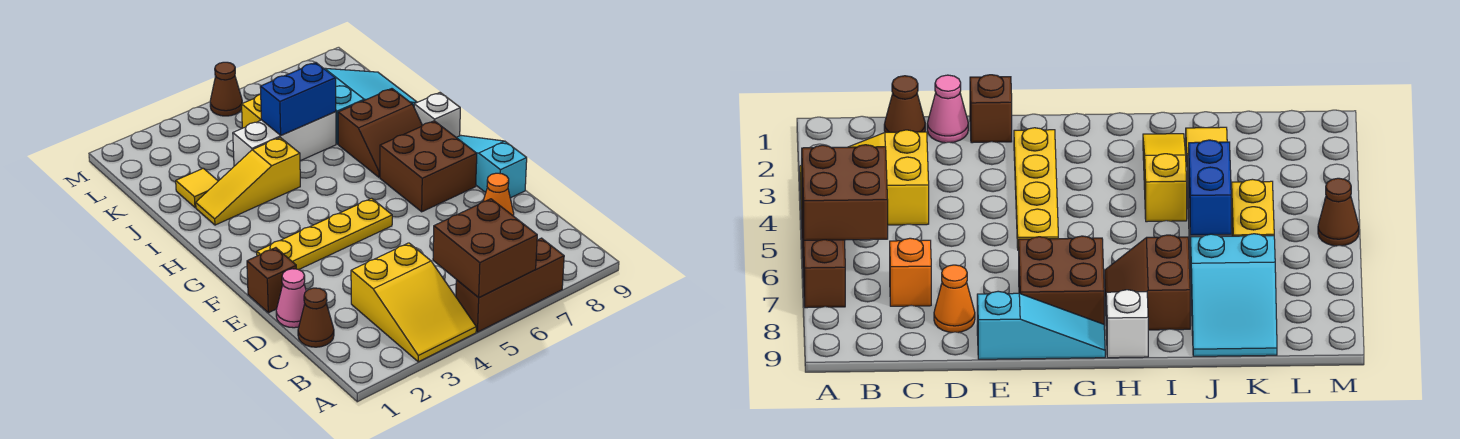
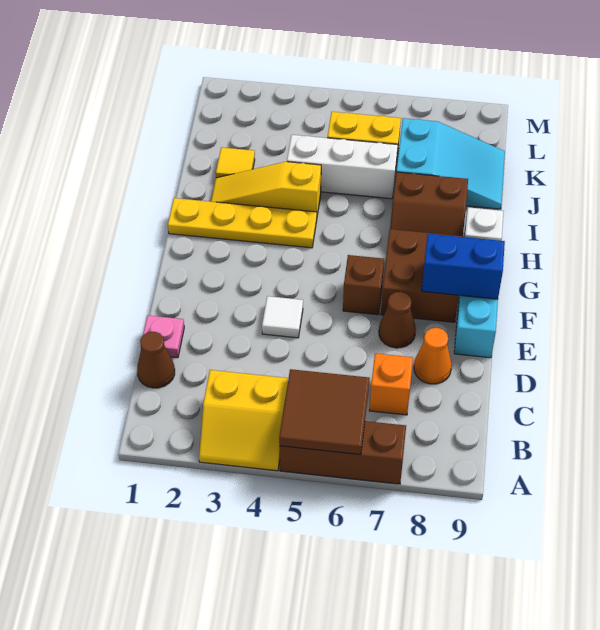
yellow 2x3 slope [351,243,476,362] -> yellow 2x2 slope [199,370,288,471]
brown 2x2 brick [433,199,537,298] -> brown 2x2 tile [279,369,370,455]
pink 1x1 cone [276,269,306,328] -> pink 1x1 plate [143,315,184,358]
brown 1x1 brick [247,248,296,313] -> brown 1x1 brick moved to [343,255,384,315]
none -> white 1x1 tile [262,296,303,338]
yellow 1x4 plate [257,198,392,270] -> yellow 1x4 plate moved to [168,198,317,248]
blue 1x2 brick [260,63,336,135] -> blue 1x2 brick moved to [422,234,505,299]
brown 1x1 cone [210,62,242,116] -> brown 1x1 cone moved to [379,292,416,348]

